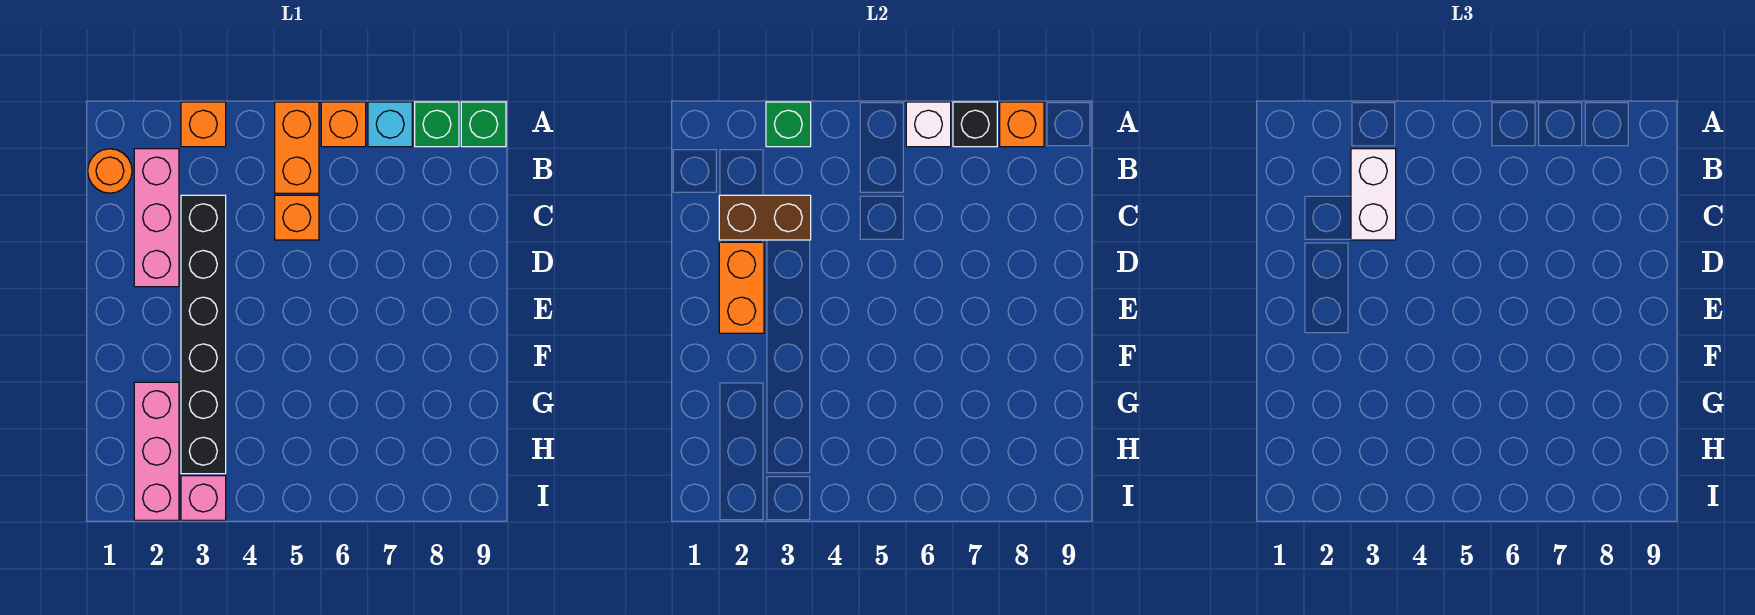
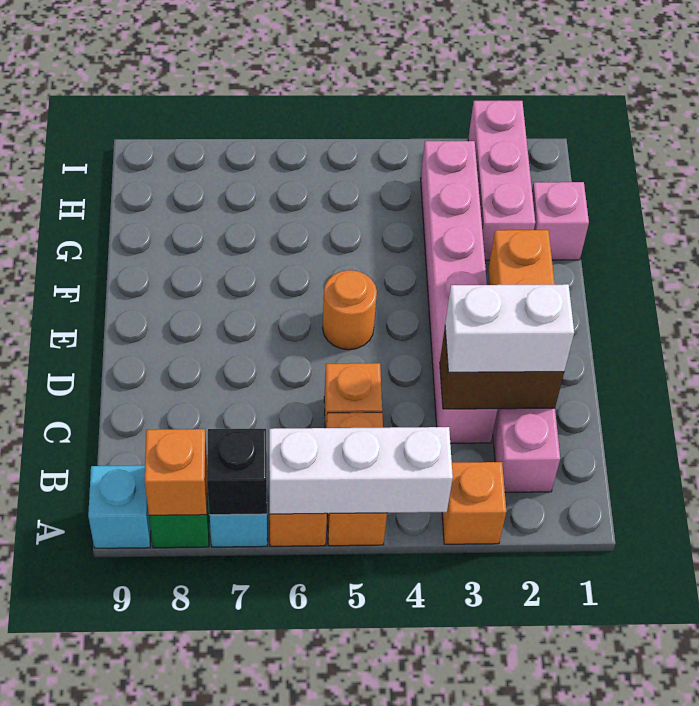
green 1x1 brick [766,102,811,147] -> none
white 1x1 brick [906,102,951,147] -> white 1x3 brick [269,427,453,514]
green 1x1 brick [461,102,506,147] -> cyan 1x1 brick [88,465,151,548]
orange 1x1 round brick [88,149,132,193] -> orange 1x1 round brick moved to [323,270,377,350]
white 1x2 brick [1351,149,1396,240] -> white 1x2 brick turned to [445,284,574,372]
black 1x6 brick [181,195,226,474] -> pink 1x6 brick [421,141,498,443]
pink 1x1 brick [181,476,226,520] -> pink 1x1 brick moved to [532,182,589,260]

